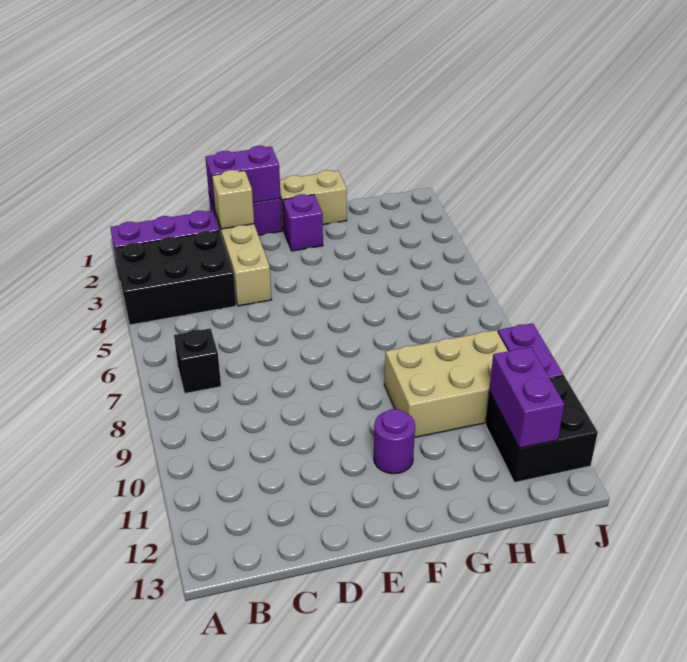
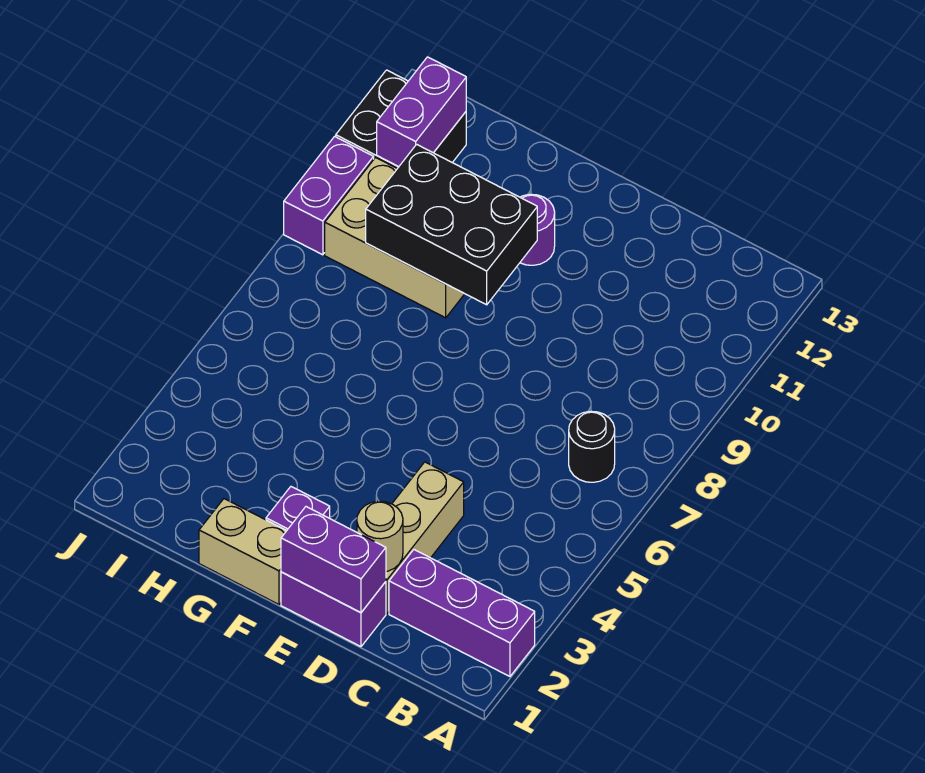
black 2x3 brick [115,231,236,325] -> black 2x3 brick moved to [366,144,537,305]
black 1x1 brick [174,328,221,393] -> black 1x1 round brick [569,411,615,482]
tan 1x1 brick [212,170,254,229] -> tan 1x1 round brick [357,501,403,571]

